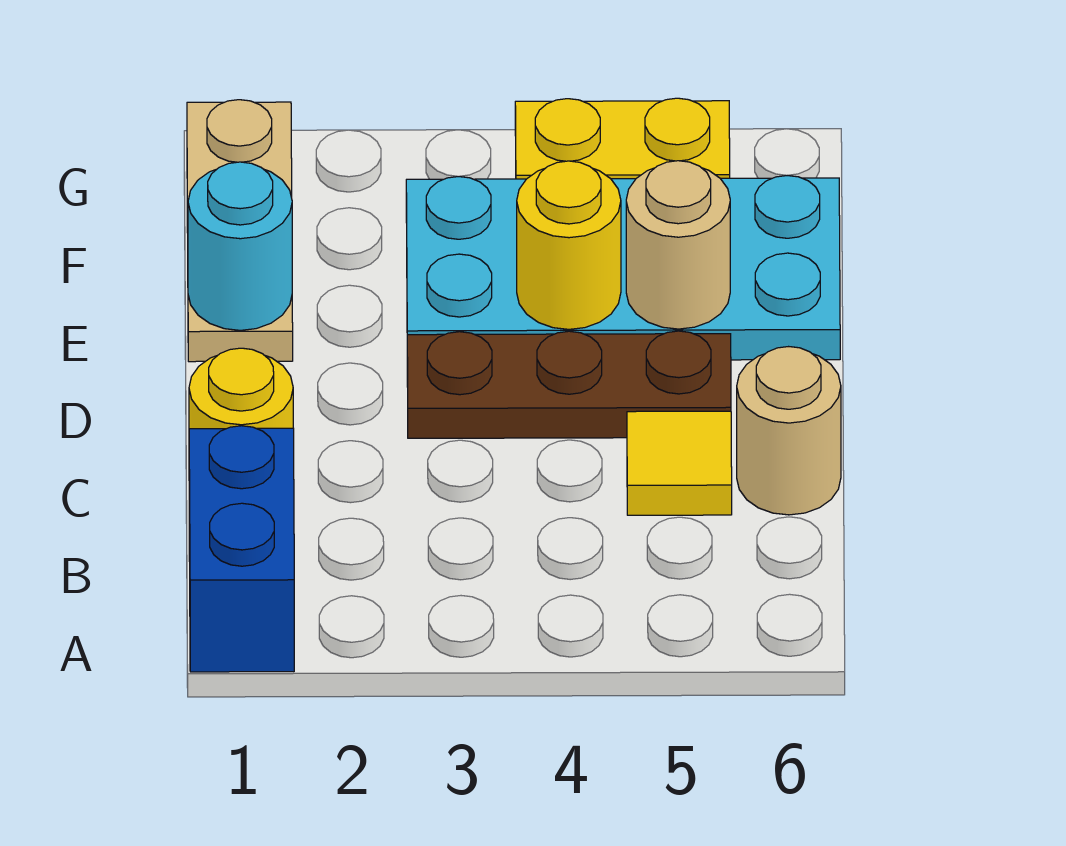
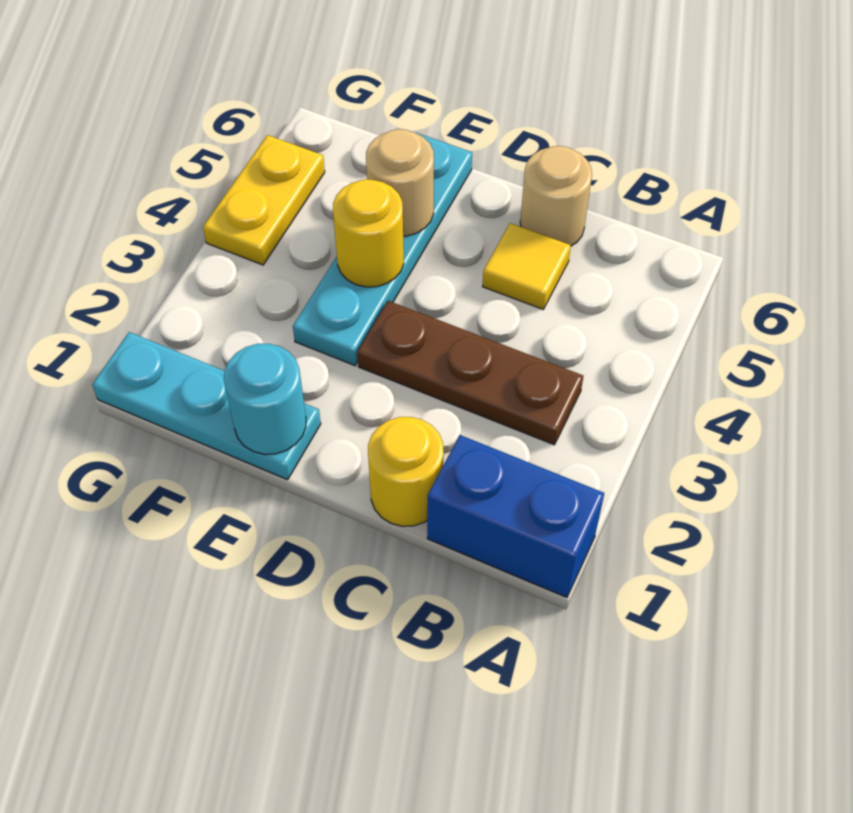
brown 1x3 plate [407,331,731,438] -> brown 1x3 plate turned to [357,301,583,445]
tan 1x3 plate [187,100,293,362] -> cyan 1x3 plate [92,332,321,480]
cyan 2x4 plate [406,175,840,360] -> cyan 1x4 plate [293,132,472,366]

